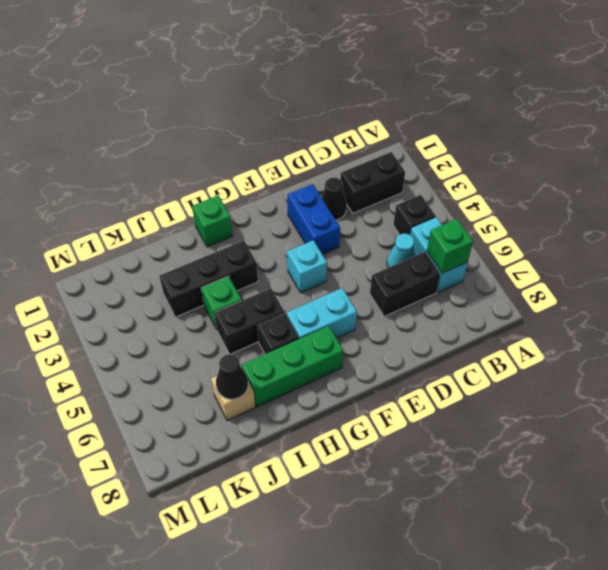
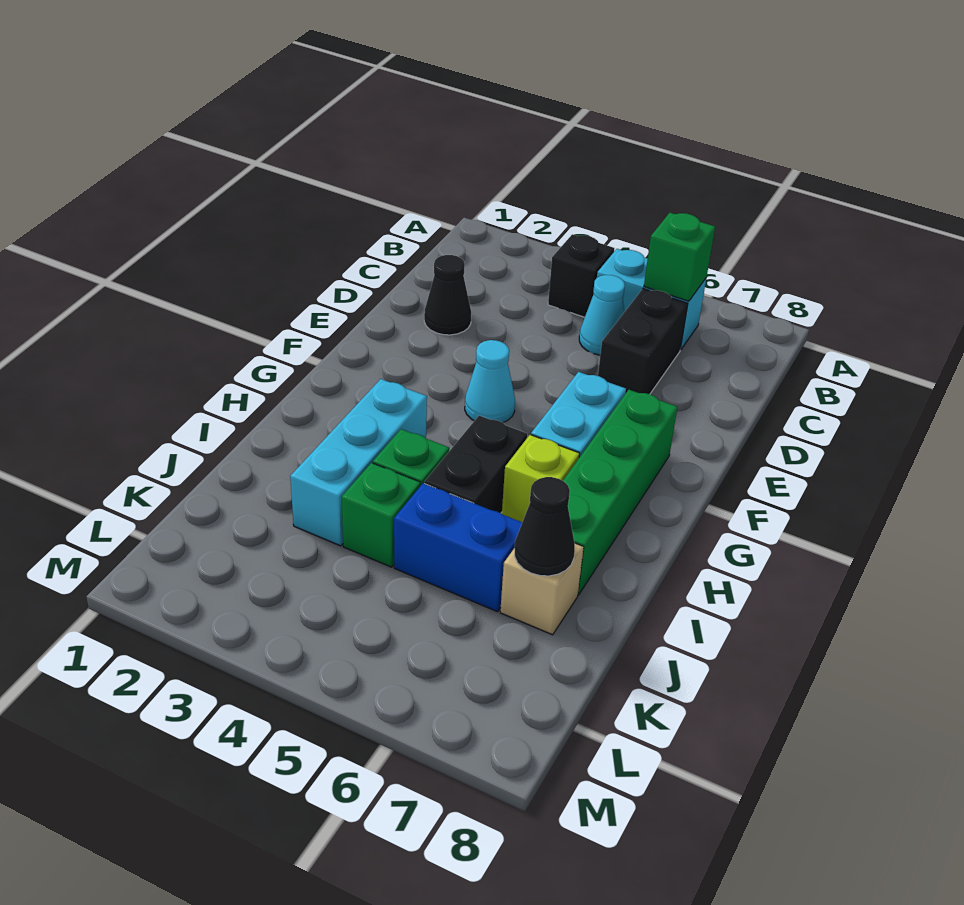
black 1x2 brick [340,152,405,213] -> none
blue 1x2 brick [287,184,340,254] -> blue 1x2 brick moved to [394,483,522,612]
cyan 1x1 brick [287,240,327,293] -> cyan 1x1 cone [465,340,515,423]
green 1x3 brick [242,326,343,407] -> green 1x4 brick [563,390,677,595]
green 1x1 brick [192,195,233,247] -> green 1x1 brick moved to [342,463,420,567]
black 1x3 brick [160,241,258,317] -> cyan 1x3 brick [290,379,427,546]
black 1x1 brick [258,313,299,354] -> lime 1x1 brick [502,435,580,522]

